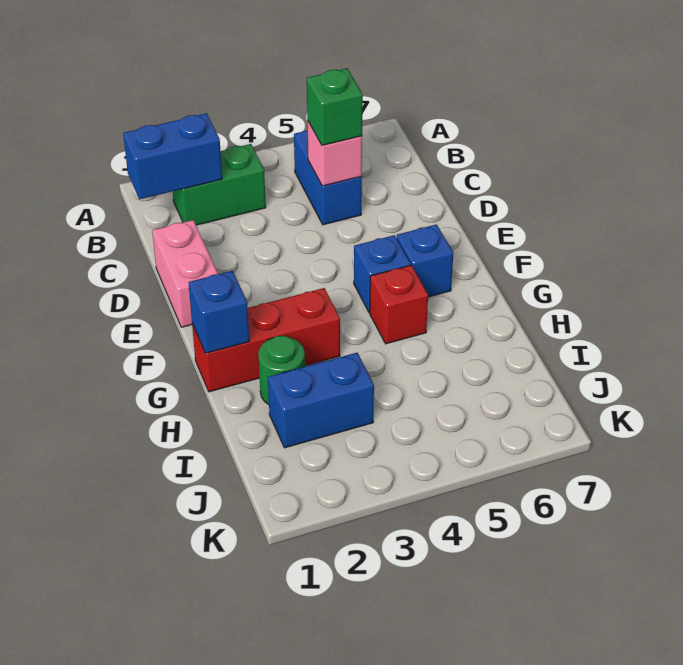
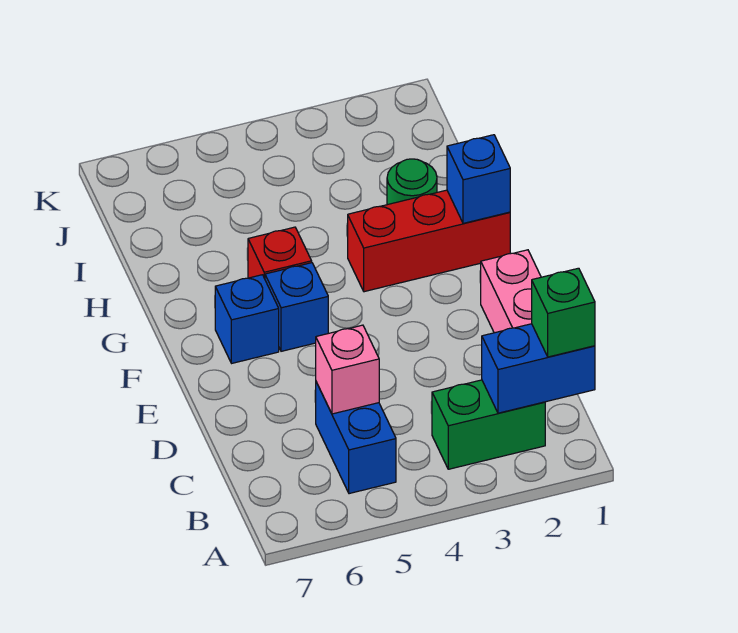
green 1x1 brick [307,68,363,145] -> green 1x1 brick moved to [532,268,595,357]
blue 1x2 brick [268,353,374,448] -> none

